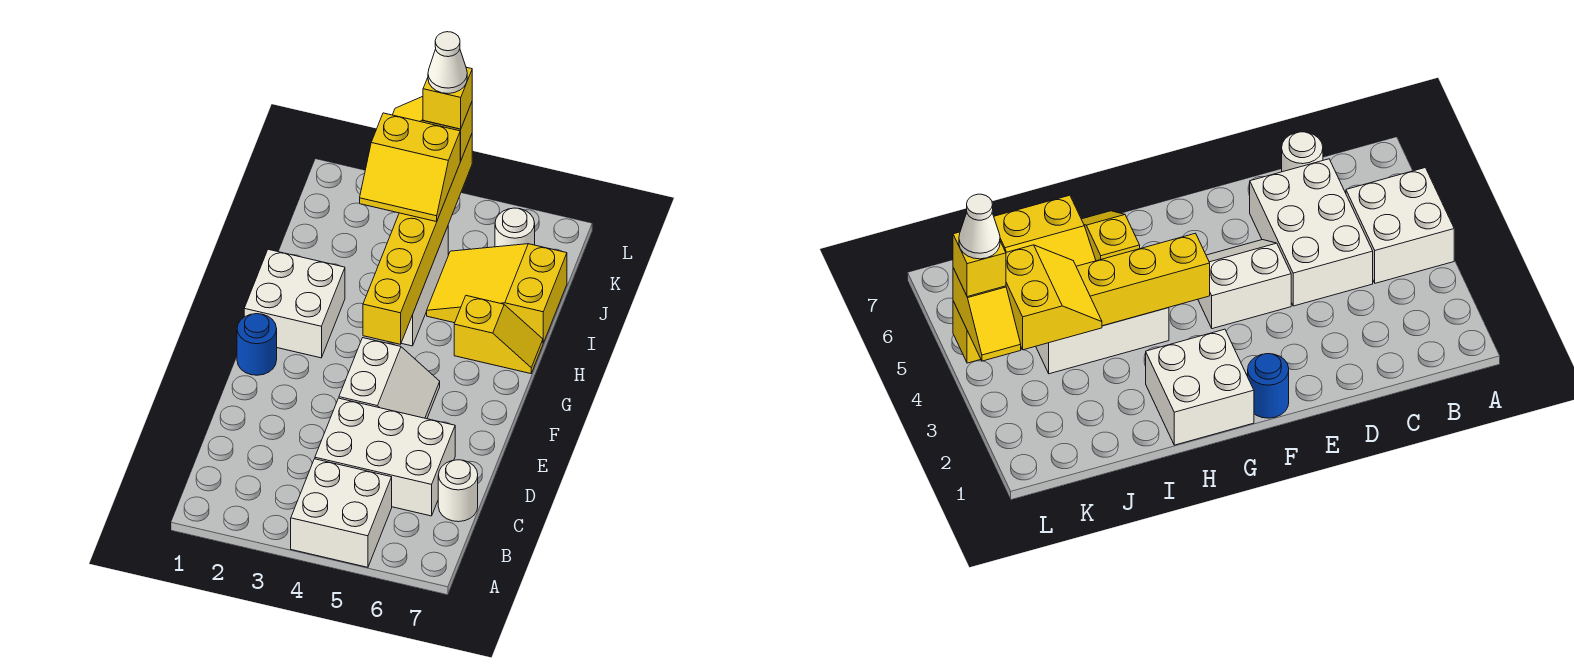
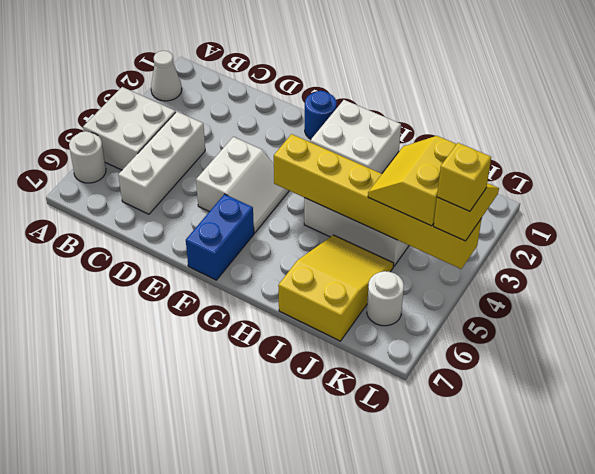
white 2x3 brick [315,398,455,516] -> white 1x3 brick [118,112,205,214]
white 1x1 round brick [438,460,478,522] -> white 1x1 round brick moved to [69,131,106,183]
white 2x2 slope [339,338,440,419] -> white 2x2 slope turned to [196,137,289,233]
none -> blue 1x2 brick [186,194,254,280]
yellow 1x2 slope [454,296,543,374] -> none
white 1x1 cone [428,32,467,93] -> white 1x1 cone moved to [151,51,182,101]

